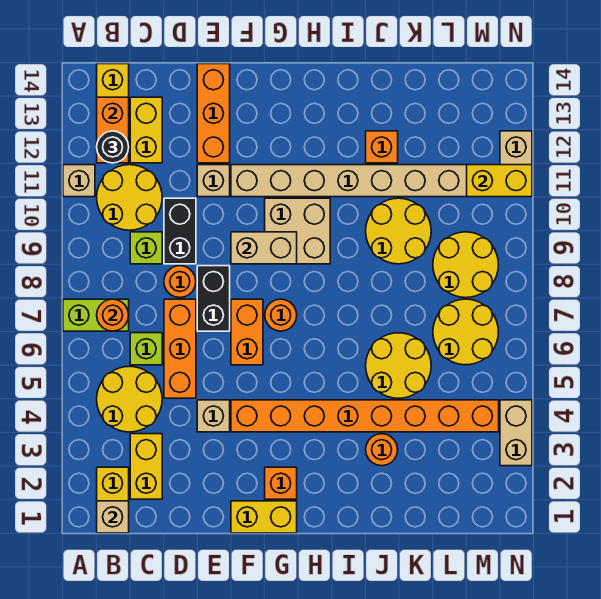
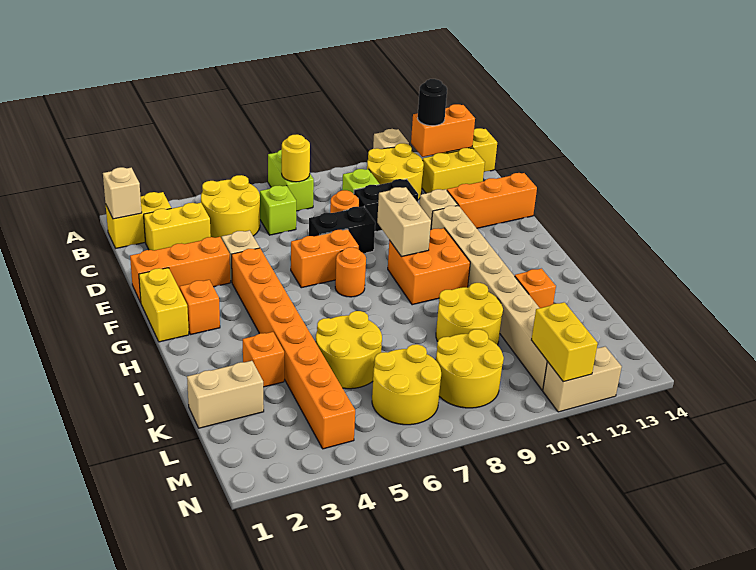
orange 1x1 round brick [97,299,129,331] -> yellow 1x1 round brick [282,134,310,182]
orange 1x3 brick [164,299,196,398] -> orange 1x3 brick moved to [130,237,230,302]
tan 2x2 brick [265,198,330,264] -> orange 2x2 brick [388,228,470,305]
orange 1x1 round brick [366,434,398,466] -> orange 1x1 brick [243,332,284,387]
tan 1x2 brick [500,400,532,466] -> tan 1x2 brick moved to [187,361,264,428]

